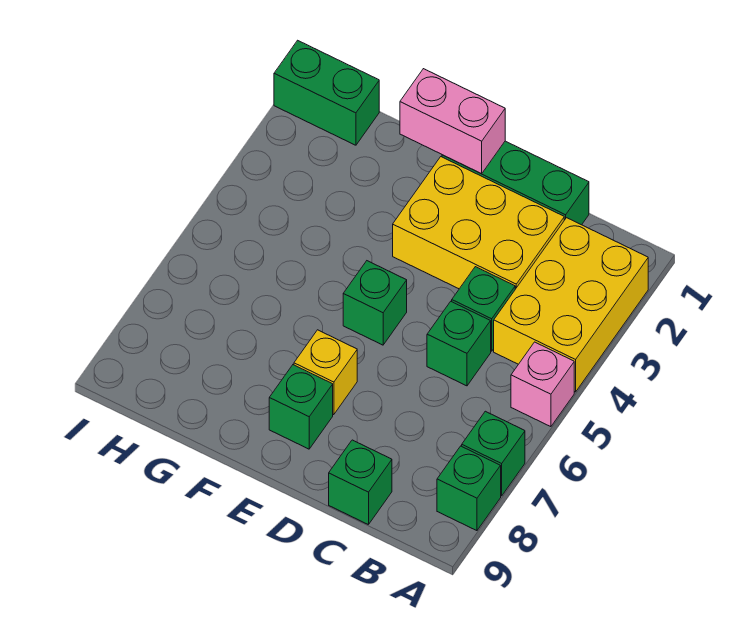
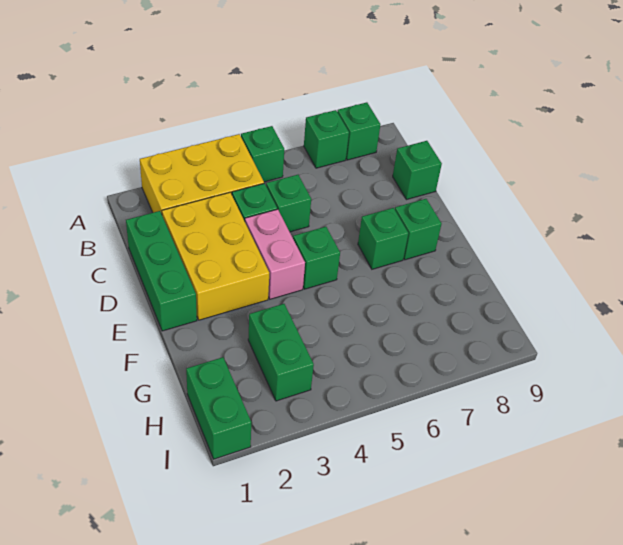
pink 1x1 brick [511,342,574,427] -> green 1x1 brick [241,126,284,182]
pink 1x2 brick [400,69,505,174] -> pink 1x2 brick moved to [245,209,305,299]
yellow 1x1 brick [294,330,357,415] -> green 1x1 brick [358,208,408,269]
none -> green 1x2 brick [248,304,314,401]

